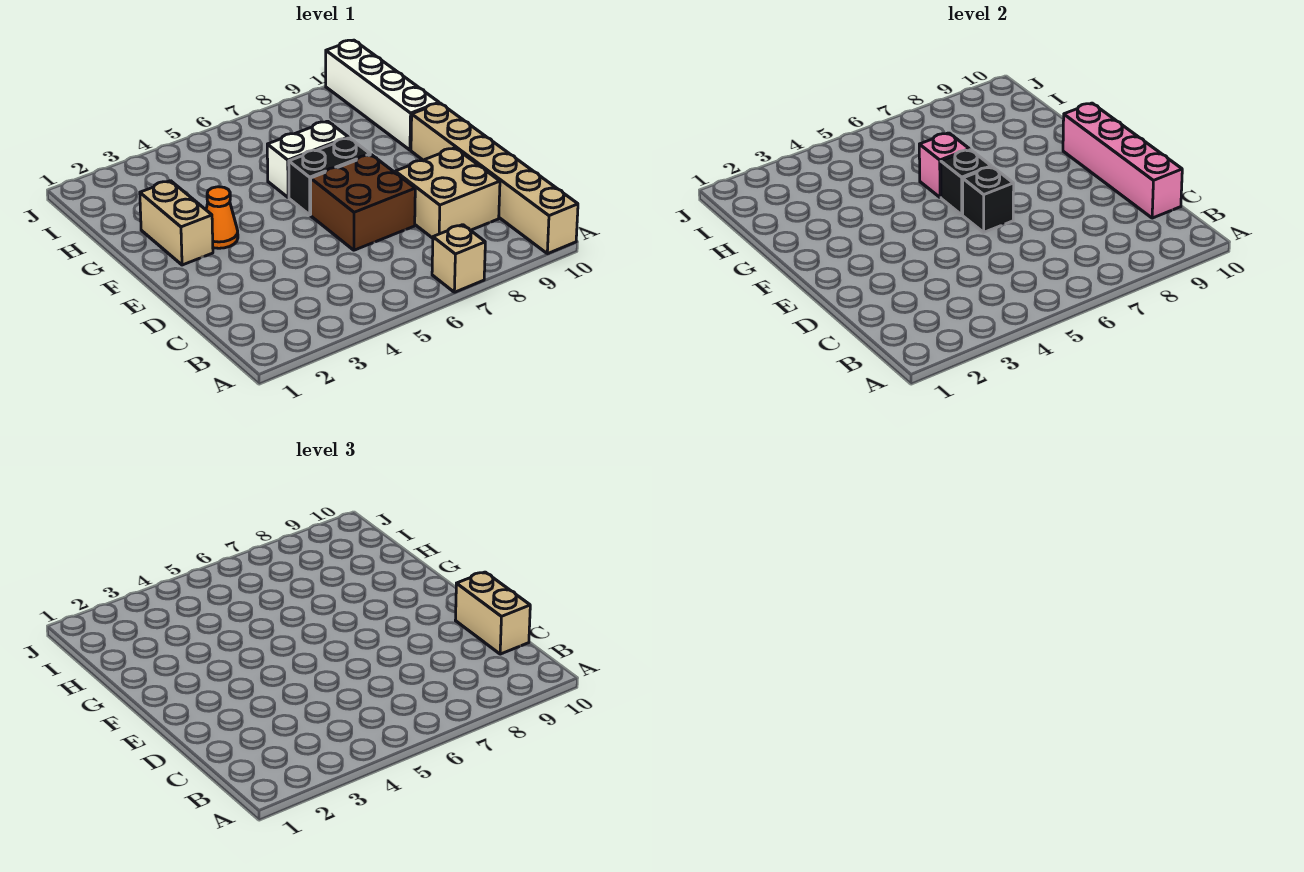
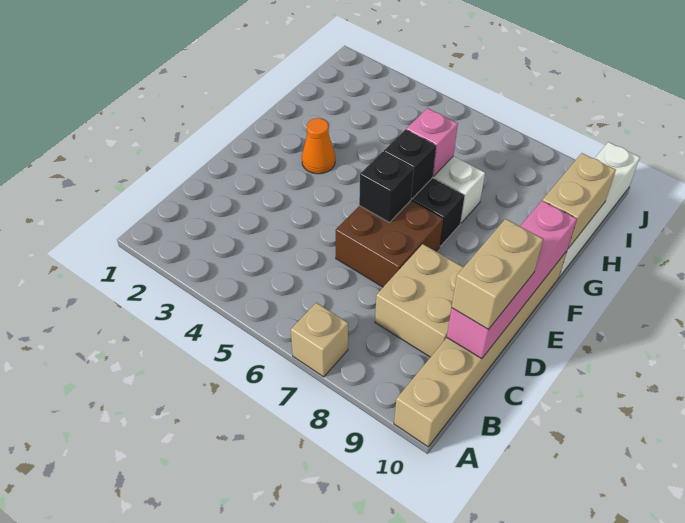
tan 1x2 brick [140,181,213,265] -> tan 1x2 brick moved to [542,153,616,248]

